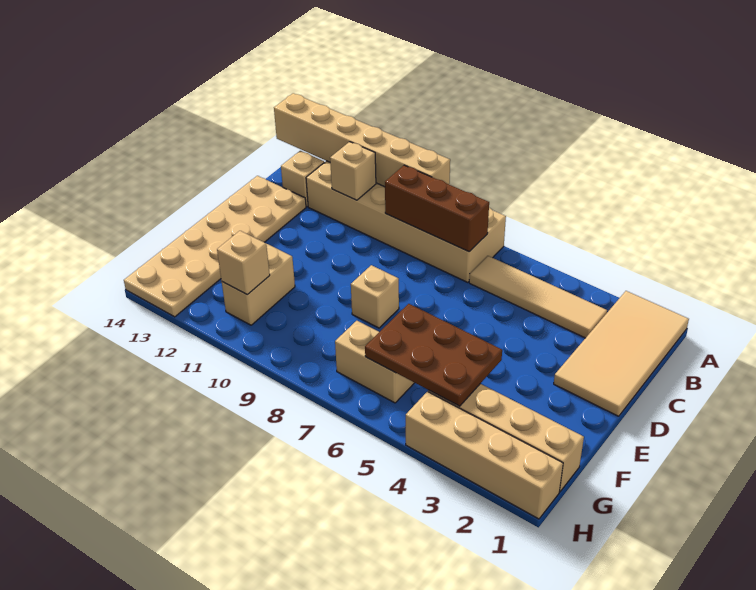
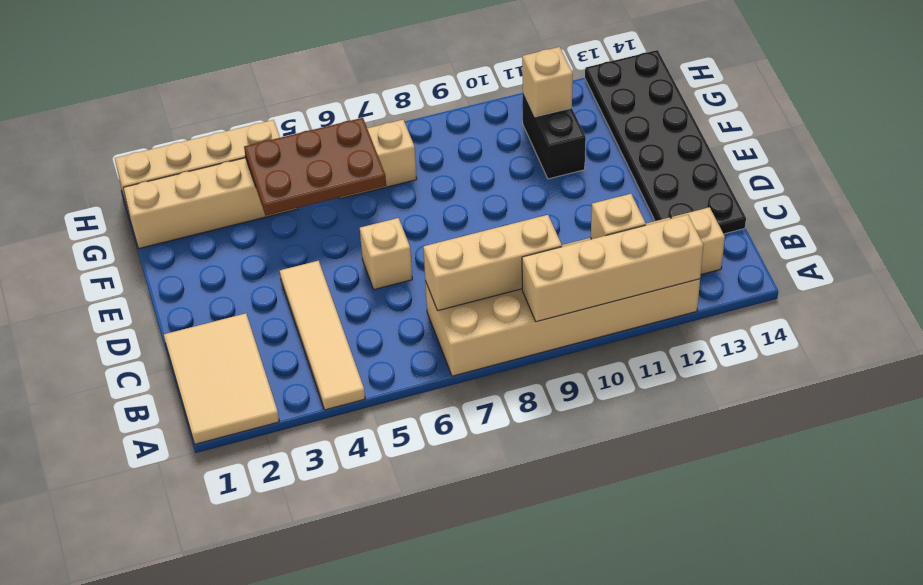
tan 2x4 tile [554,291,689,416] -> tan 2x3 tile [164,313,279,444]
tan 1x6 brick [274,93,450,187] -> tan 1x4 brick [522,215,704,322]
tan 1x4 tile [469,256,607,338] -> tan 1x4 tile turned to [280,261,365,410]
brown 1x3 brick [385,165,489,252] -> tan 1x3 brick [423,215,562,311]
tan 2x6 plate [124,176,306,317] -> black 2x6 plate [585,50,746,234]
tan 1x1 brick [351,265,399,328] -> tan 1x1 brick moved to [360,218,412,290]
tan 1x2 brick [222,244,295,325] -> black 1x2 brick [522,93,586,179]

